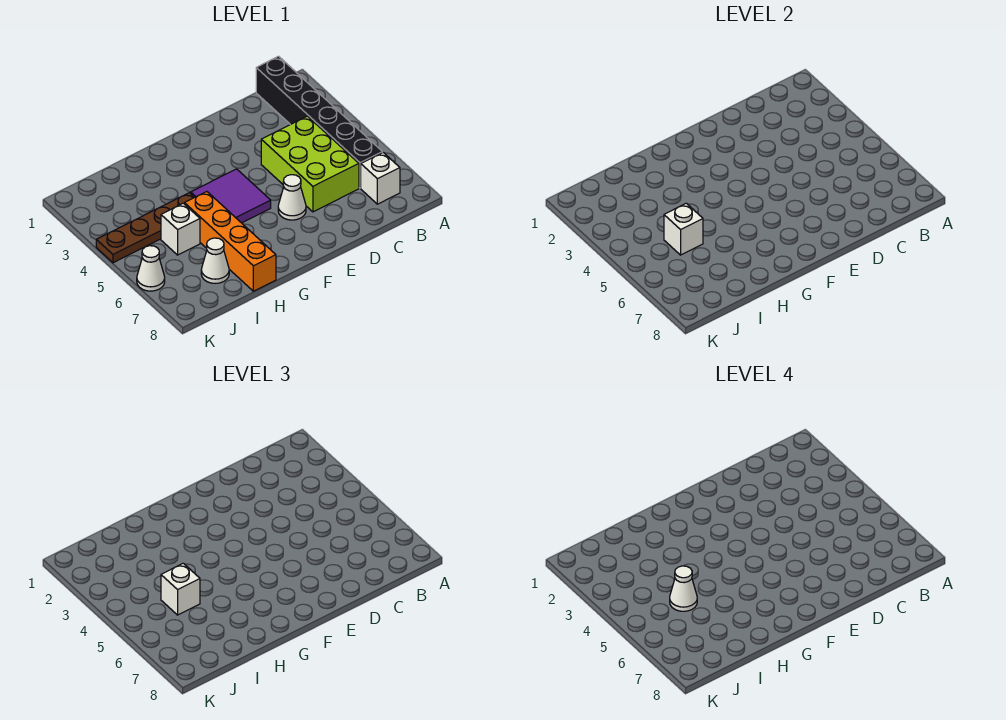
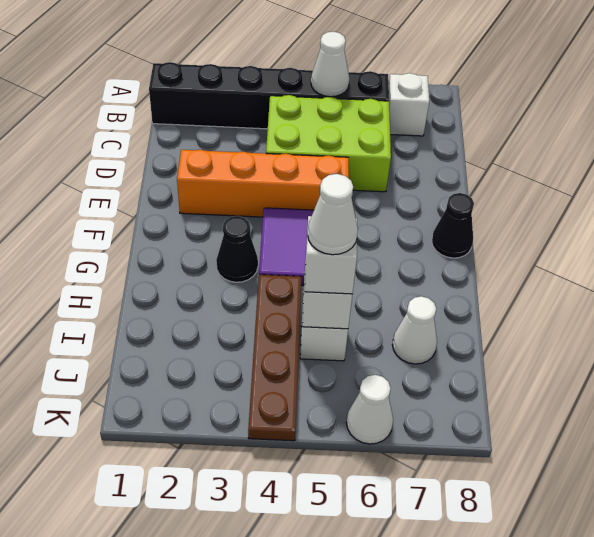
white 1x1 cone [278,175,306,220] -> white 1x1 cone moved to [311,32,349,97]
none -> black 1x1 cone [432,193,474,258]
none -> black 1x1 cone [216,216,258,282]
orange 1x4 brick [185,192,276,291] -> orange 1x4 brick moved to [177,150,349,217]

